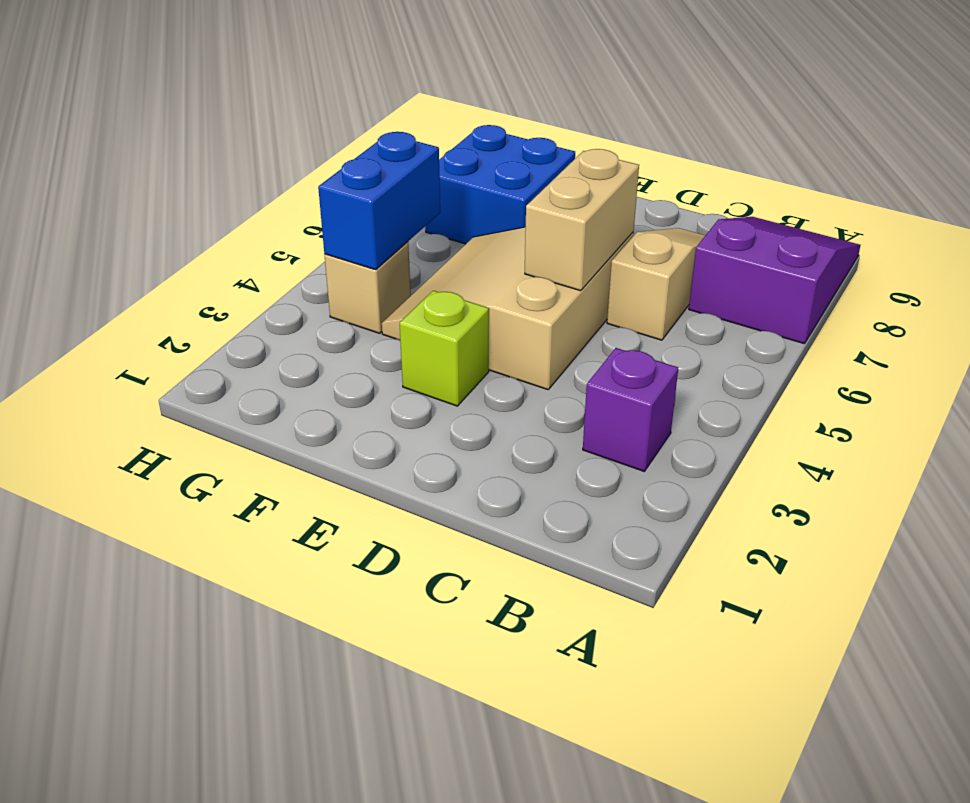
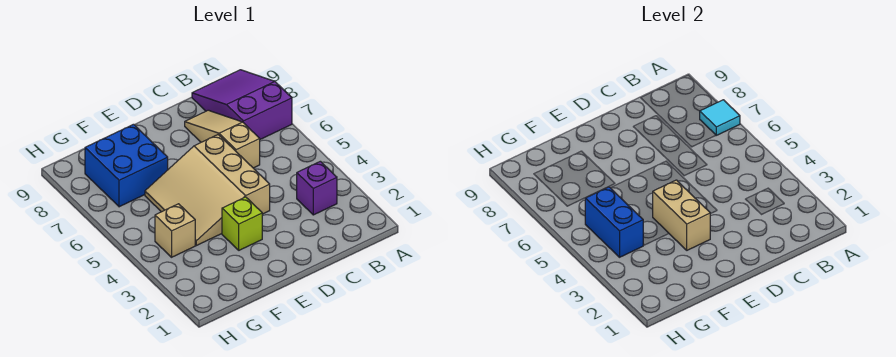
none -> cyan 1x1 tile [700,100,740,135]
tan 1x2 brick [525,149,639,291] -> tan 1x2 brick moved to [653,180,710,250]

